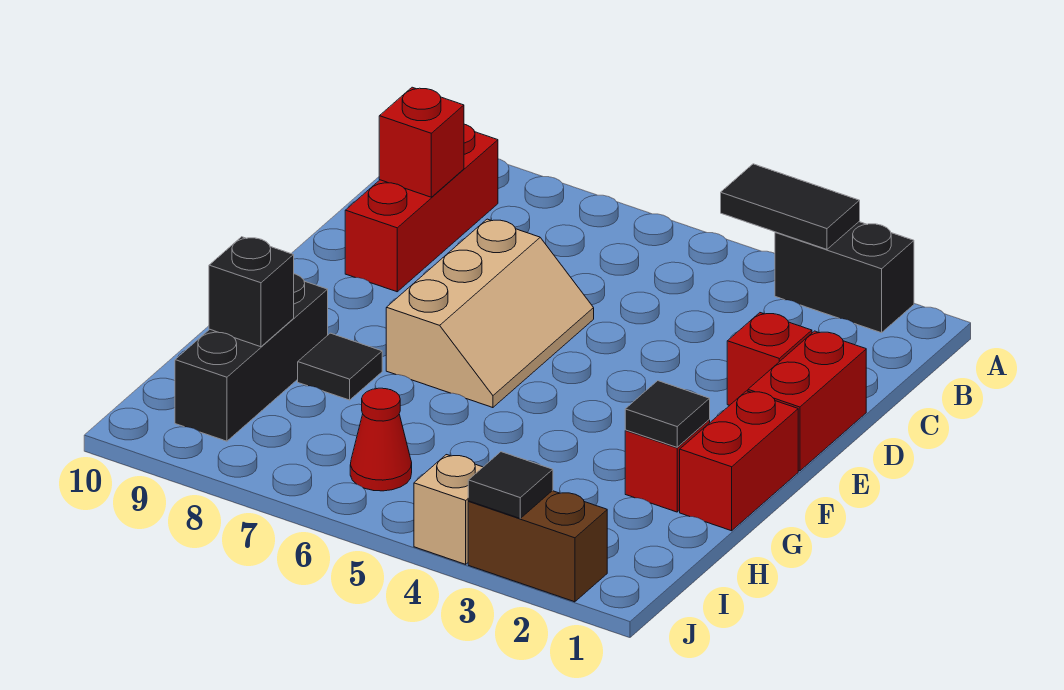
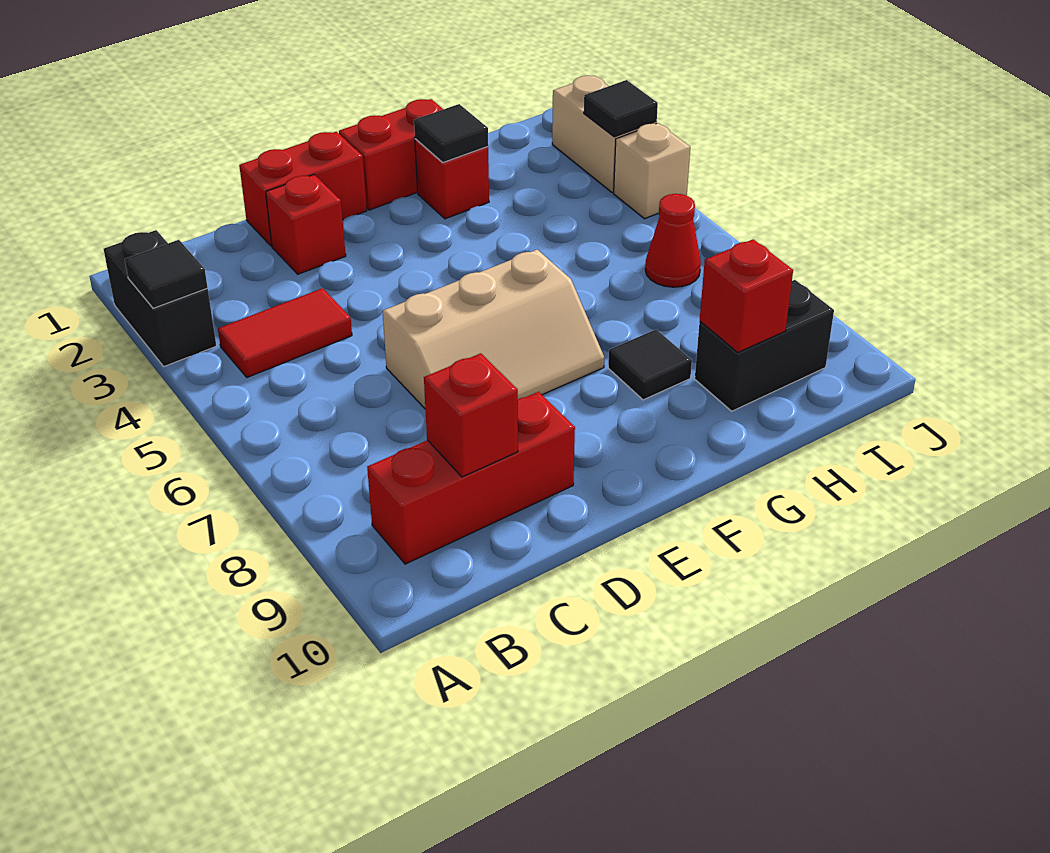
black 1x2 tile [721,164,860,249] -> black 1x1 tile [125,240,208,308]
none -> red 1x2 tile [218,288,352,377]
tan 2x3 slope [386,219,594,408] -> tan 2x3 slope turned to [383,250,604,408]
black 1x3 brick [175,274,328,441] -> black 1x2 brick [695,280,834,411]
black 1x1 brick [209,237,294,347] -> red 1x1 brick [700,239,793,353]
brown 1x2 brick [468,491,607,602] -> tan 1x2 brick [552,76,657,193]

